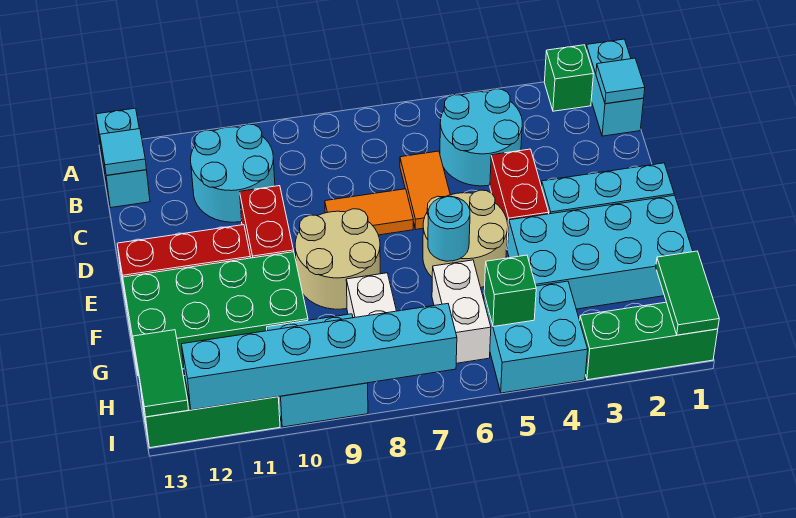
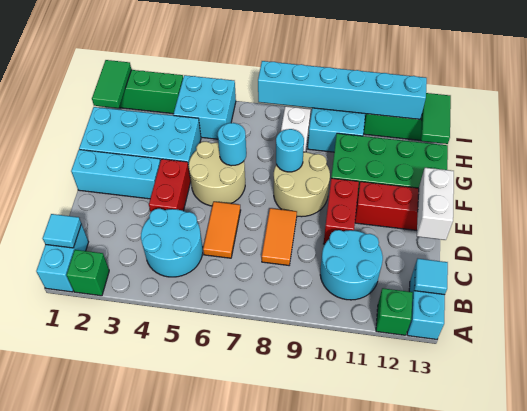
orange 1x2 tile [325,189,413,235] -> orange 1x2 tile turned to [262,208,297,265]
none -> cyan 1x1 round brick [276,129,304,172]
white 1x2 brick [432,260,491,363] -> white 1x2 brick moved to [417,168,454,240]
green 1x1 brick [484,255,536,327] -> green 1x1 brick moved to [376,288,413,335]

